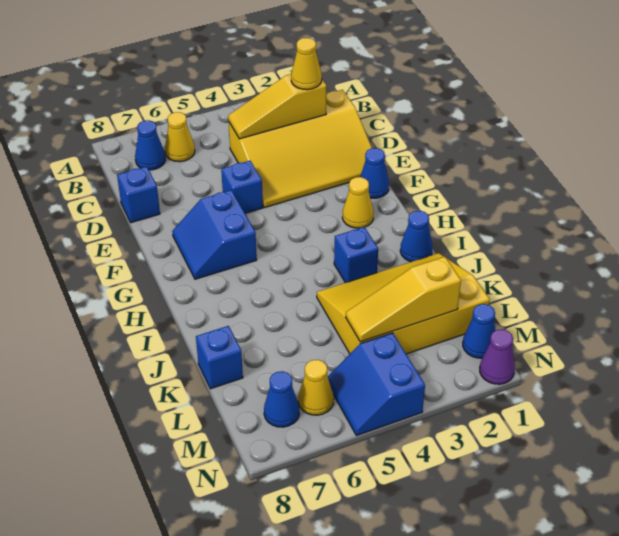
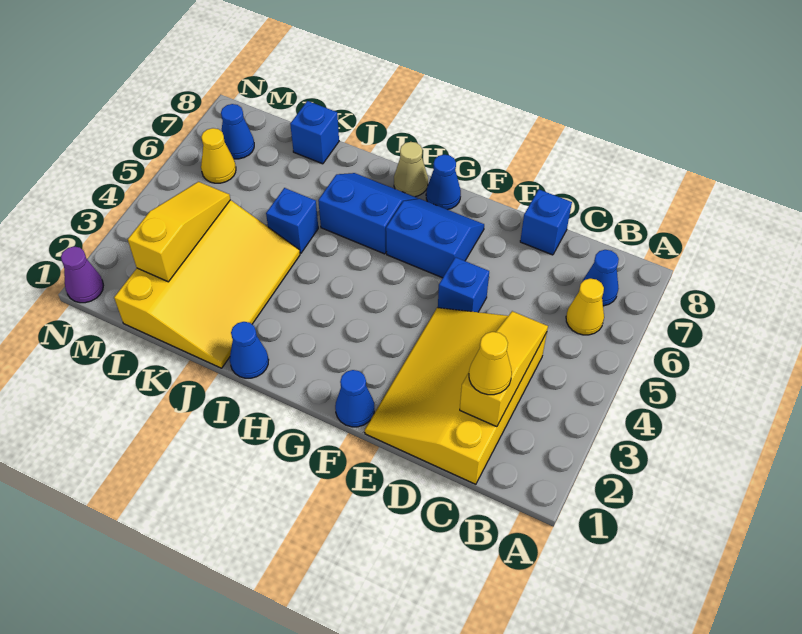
yellow 1x1 cone [342,177,374,228] -> none
none -> tan 1x1 cone [394,142,428,197]
blue 1x1 brick [334,227,378,283] -> blue 1x1 brick moved to [266,188,318,253]
blue 1x1 cone [463,304,496,358] -> blue 1x1 cone moved to [426,155,461,210]
blue 2x2 slope [328,333,425,436] -> blue 2x2 slope moved to [318,173,418,254]

